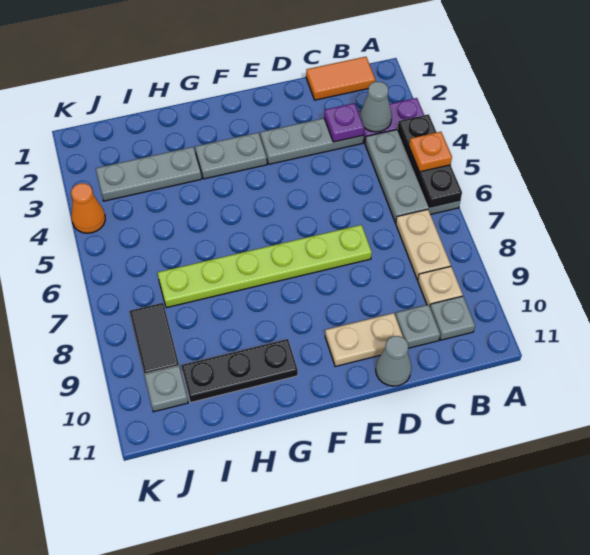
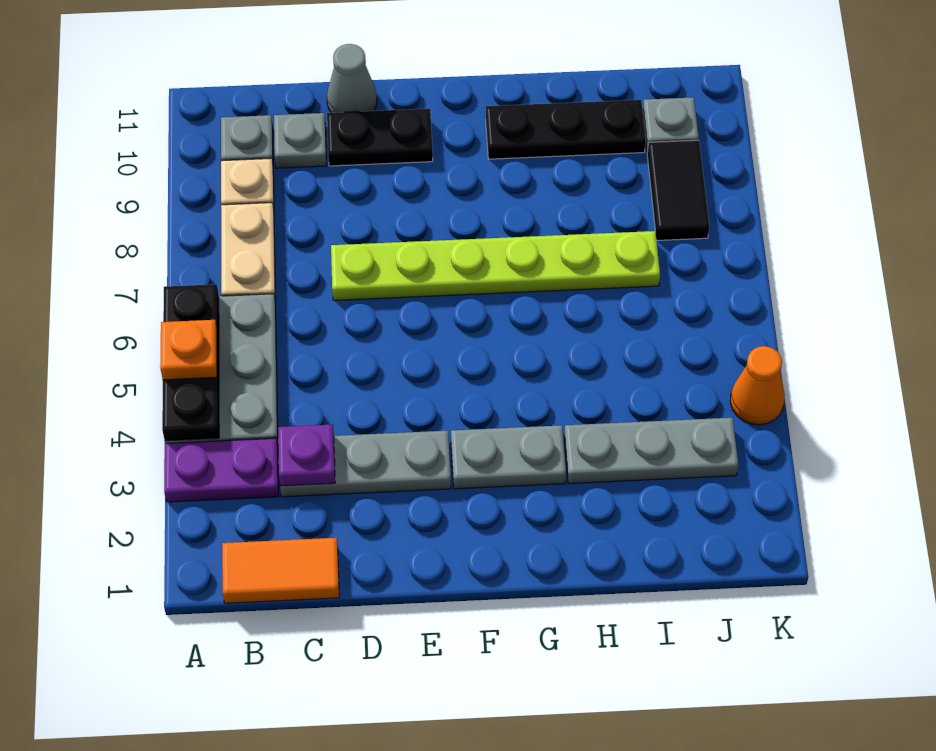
grey 1x1 cone [360,82,392,132] -> none
tan 1x2 plate [325,313,403,367] -> black 1x2 plate [327,109,433,166]

